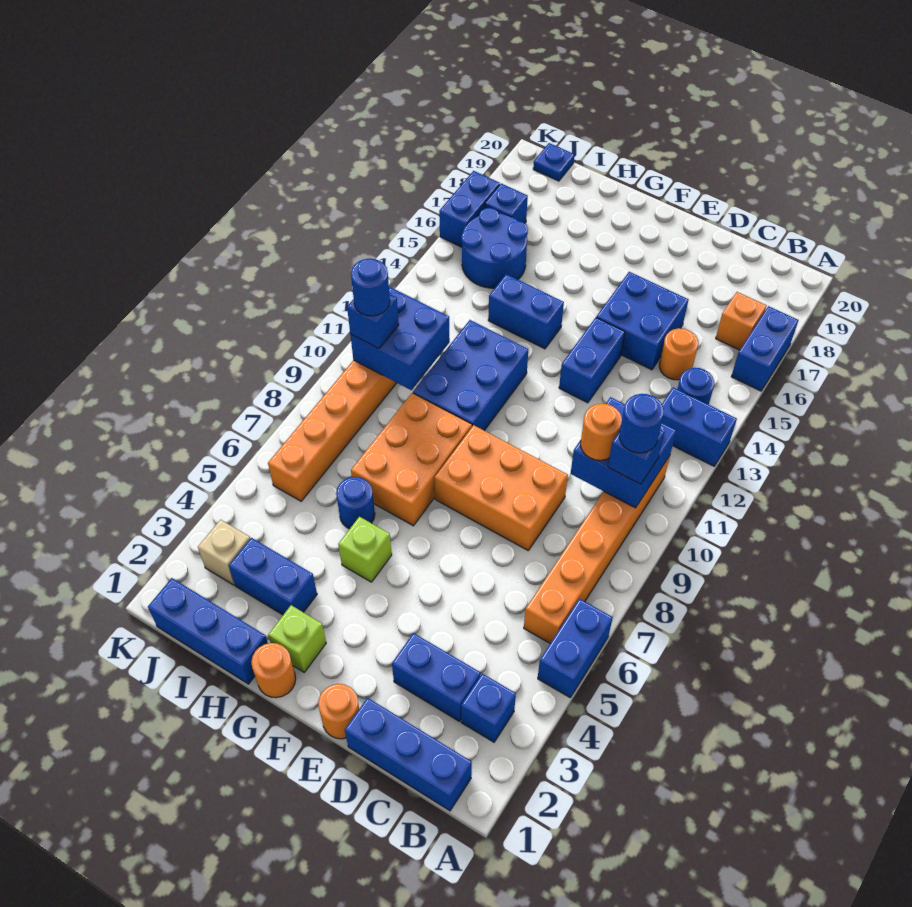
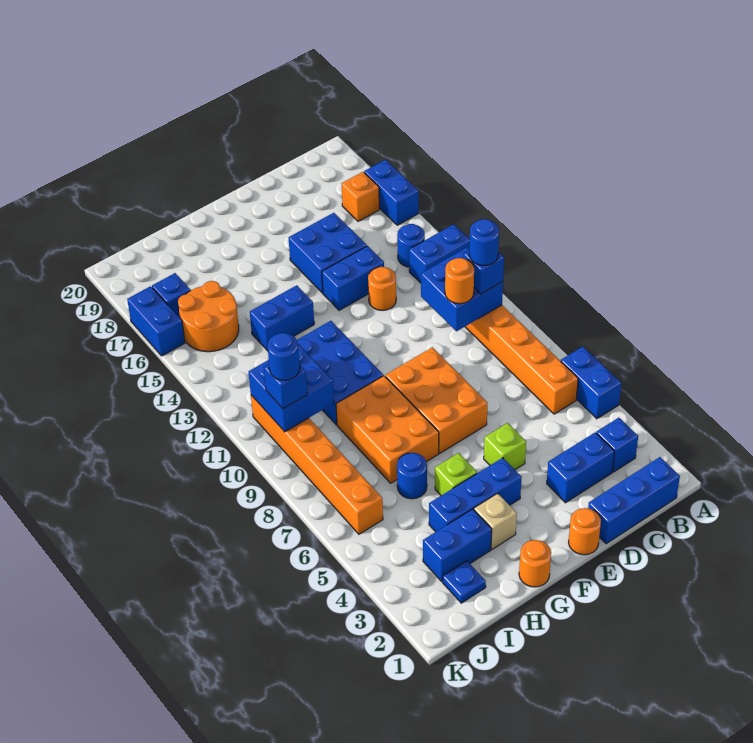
orange 1x1 round brick [659,328,698,380] -> orange 1x1 round brick moved to [368,267,396,311]
orange 2x3 brick [434,425,568,550] -> orange 2x3 brick turned to [385,347,487,453]
blue 1x2 brick [559,318,625,403] -> blue 1x2 brick turned to [322,246,384,310]
lime 1x1 brick [268,605,326,672] -> lime 1x1 brick moved to [484,423,526,470]
blue 1x3 brick [148,578,268,684] -> blue 1x3 brick moved to [429,458,522,532]
blue 2x2 round brick [461,208,528,288] -> orange 2x2 round brick [178,281,239,352]
tan 1x1 brick [198,520,250,585] -> tan 1x1 brick moved to [474,493,517,549]
blue 1x1 plate [533,143,574,181] -> blue 1x1 plate moved to [443,561,486,603]

